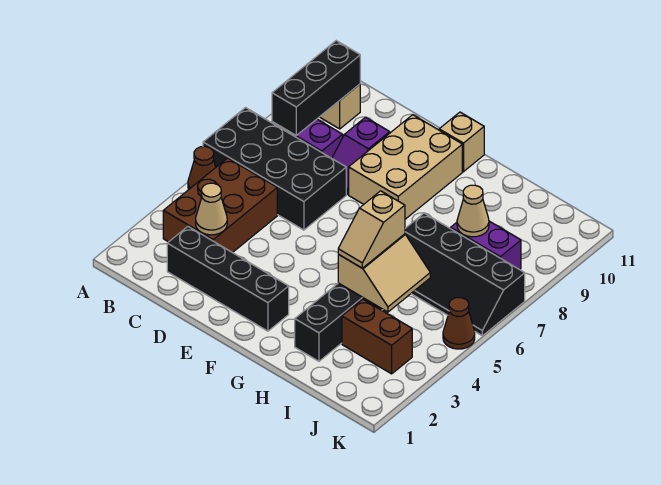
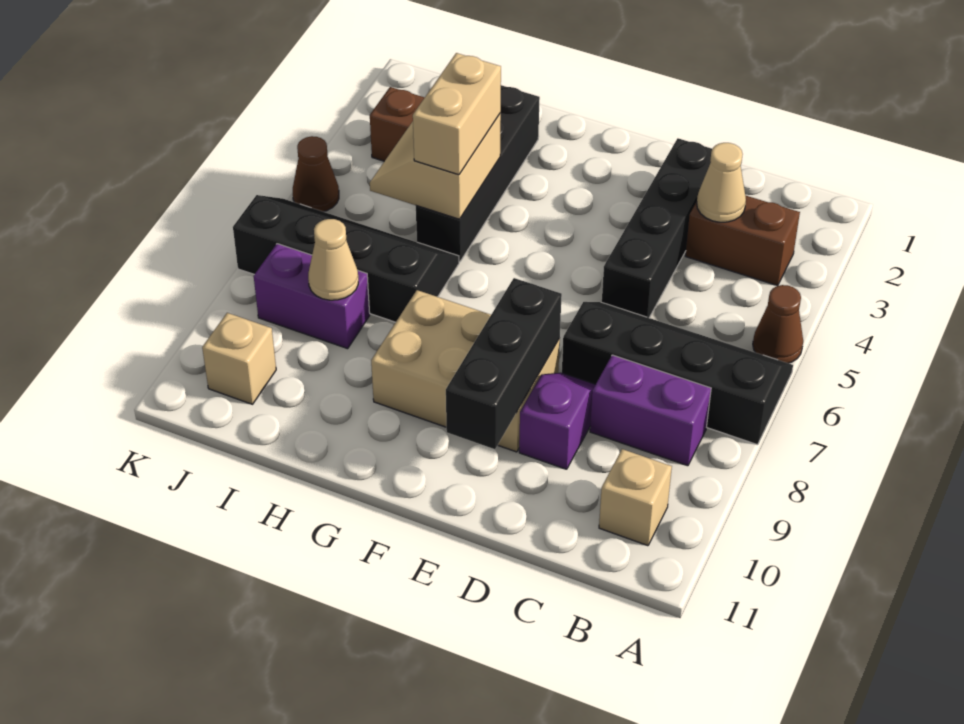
black 2x4 brick [203,108,346,230] -> black 2x4 slope [562,302,793,445]
brown 2x3 brick [163,158,277,253] -> brown 1x2 brick [685,195,800,286]
black 1x3 brick [272,41,360,135] -> black 1x3 brick moved to [446,278,562,449]
black 1x4 brick [167,227,289,331] -> black 1x4 brick turned to [602,138,712,318]
tan 2x3 brick [349,115,462,219] -> tan 2x3 brick turned to [371,290,560,452]
tan 1x1 brick [439,112,484,172] -> tan 1x1 brick moved to [202,313,276,404]
tan 1x2 slope [338,191,405,268] -> tan 1x2 brick [413,53,501,175]

